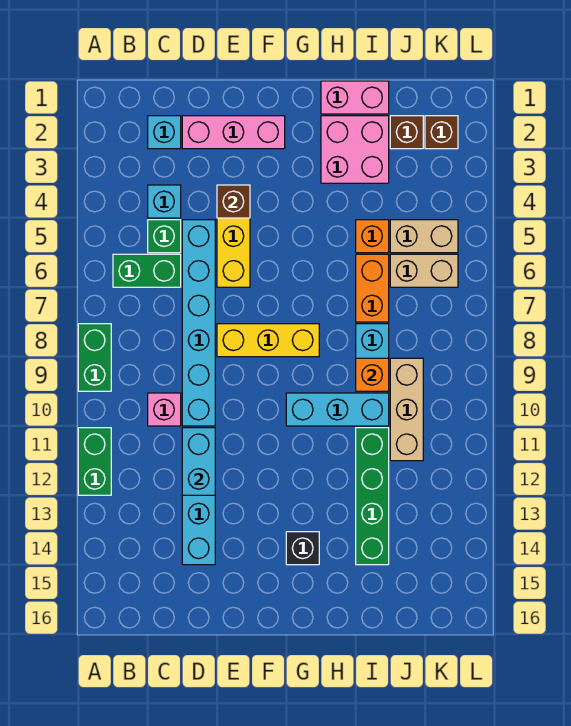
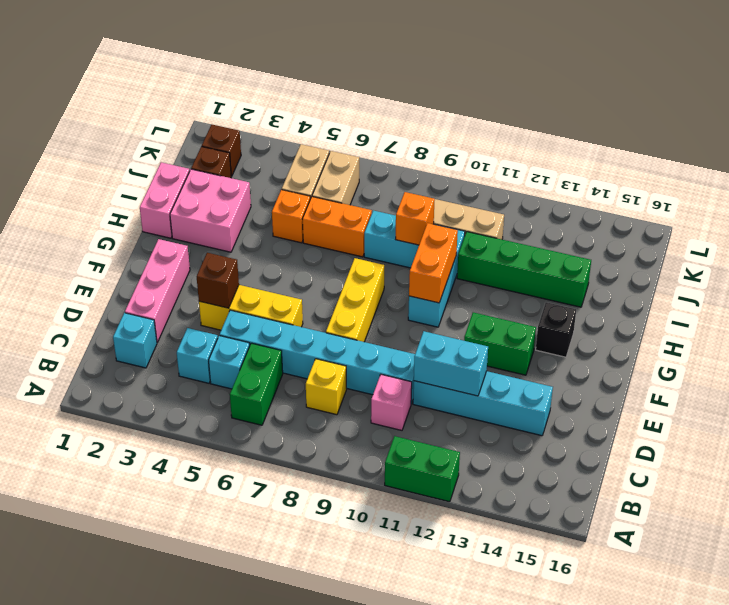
green 1x2 brick [78,324,111,391] -> green 1x2 brick moved to [464,312,536,375]
green 1x1 brick [148,220,181,253] -> cyan 1x1 brick [209,336,250,389]
none -> yellow 1x1 brick [306,359,347,415]
none -> orange 1x2 brick [409,223,458,303]

